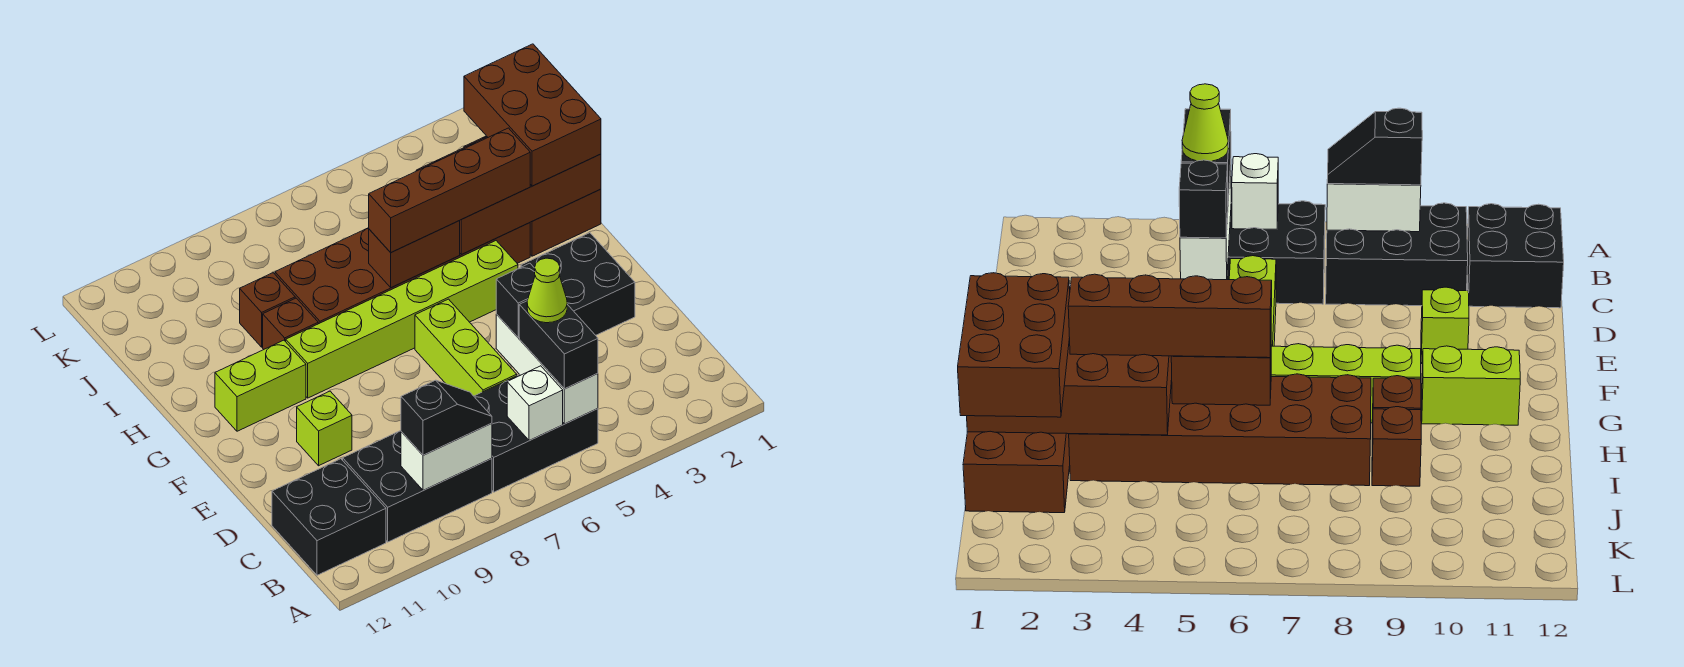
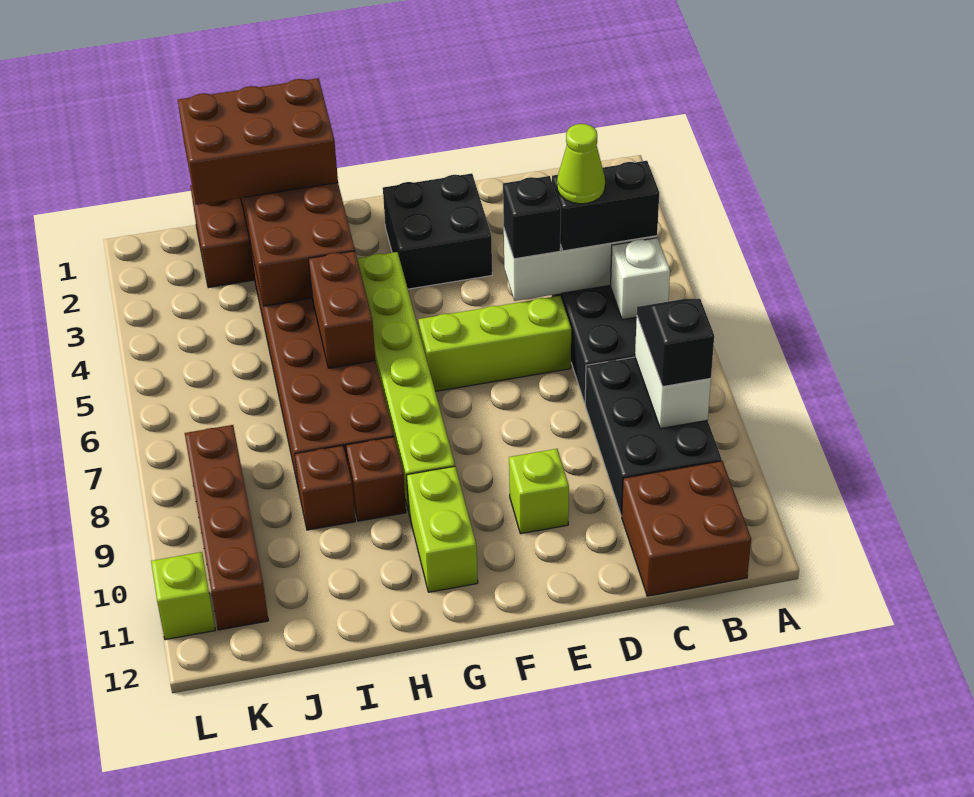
black 2x2 brick [272,459,386,575] -> brown 2x2 brick [622,461,751,596]
brown 1x4 brick [369,128,530,252] -> brown 1x4 brick moved to [185,425,268,630]
none -> lime 1x1 brick [151,552,215,640]

